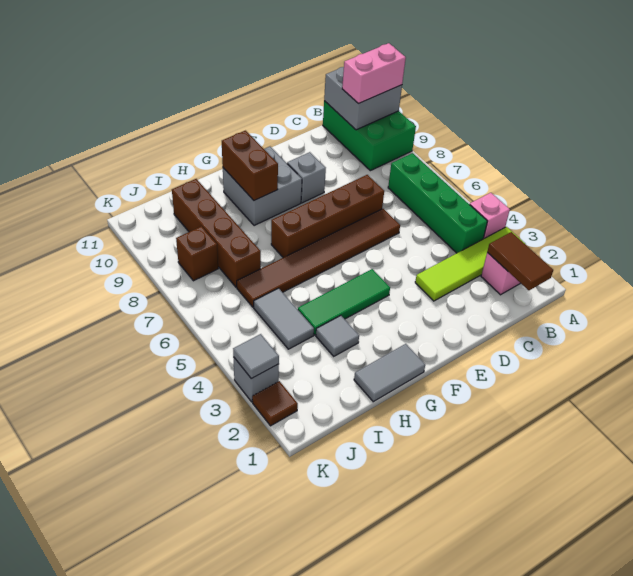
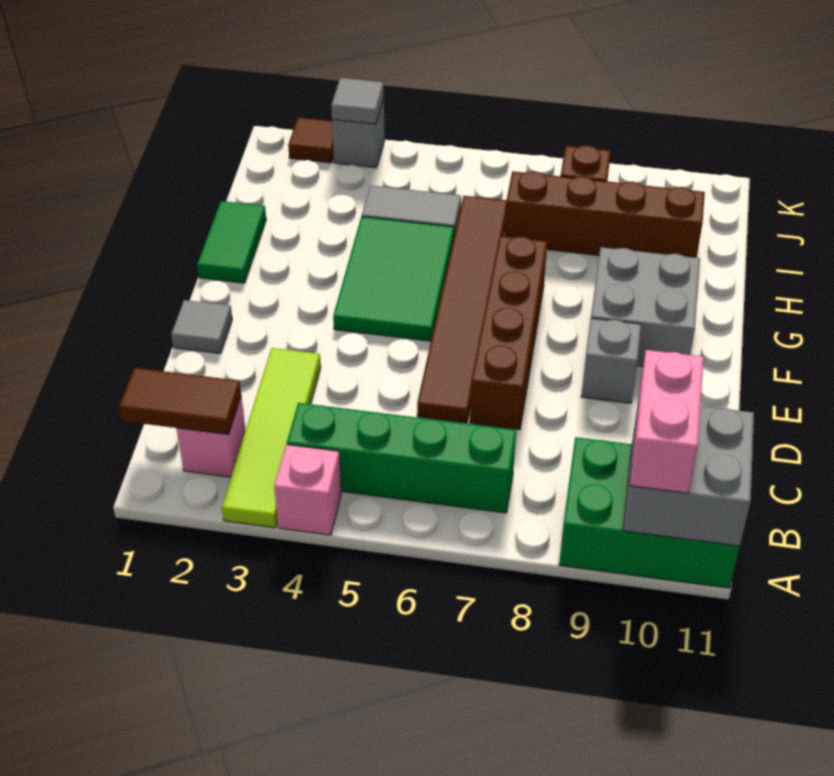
green 1x3 tile [298,269,390,335] -> green 2x3 tile [333,217,454,341]
grey 1x2 tile [354,344,425,402] -> green 1x2 tile [197,201,266,283]
brown 1x2 brick [222,131,278,200] -> none
grey 1x1 tile [316,316,359,356] -> grey 1x1 tile moved to [171,300,232,353]

